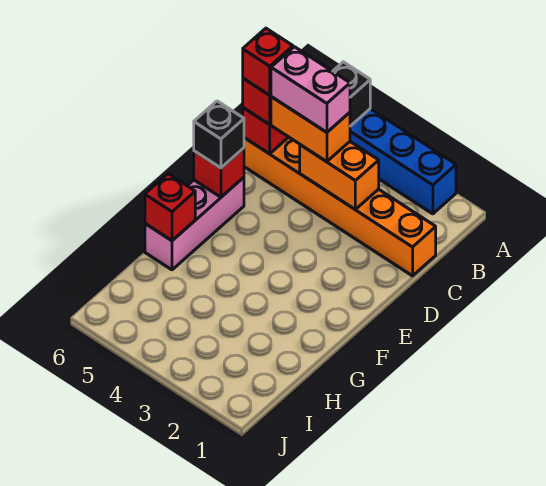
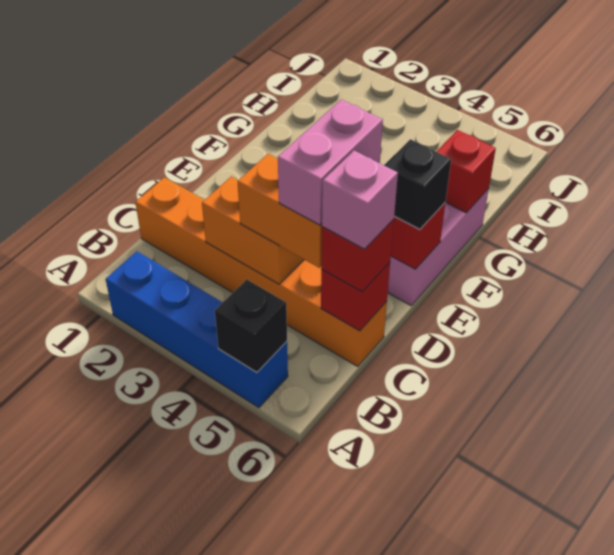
pink 1x2 brick [271,47,350,132] -> pink 1x2 brick turned to [278,100,383,225]
red 1x1 brick [243,28,293,95] -> pink 1x1 brick [322,151,398,249]

